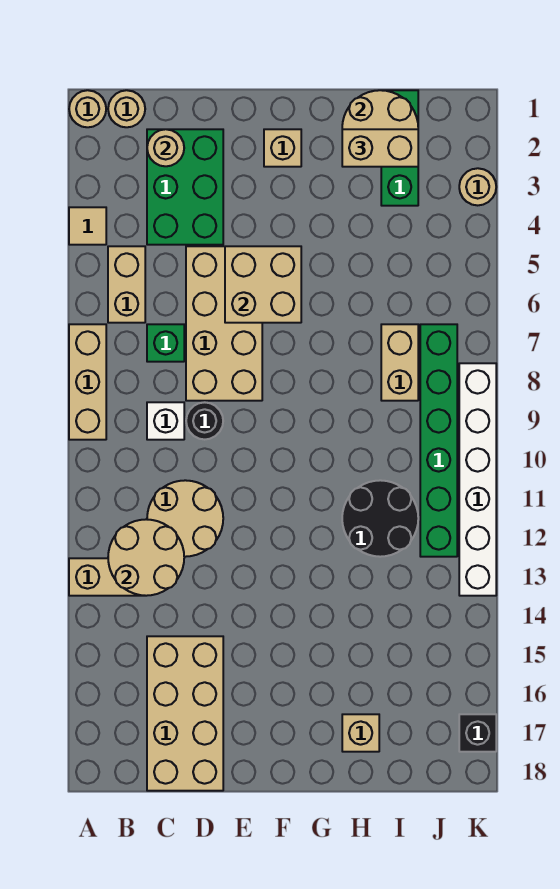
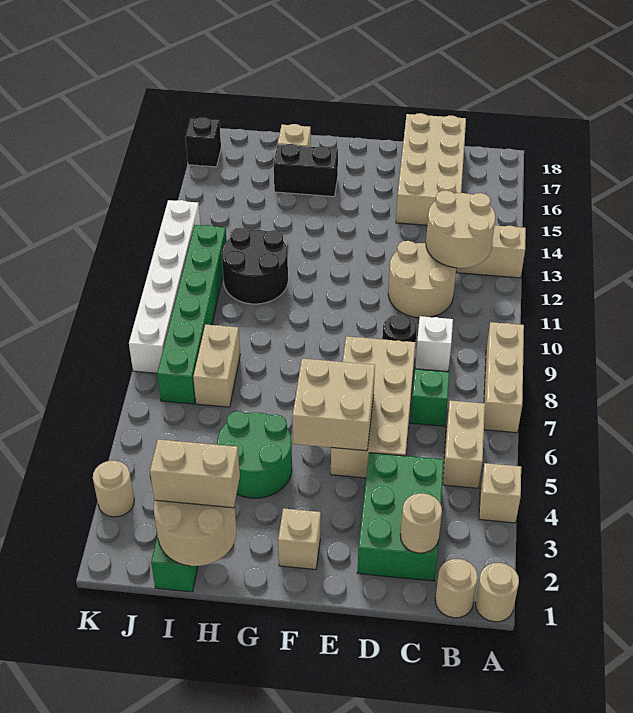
tan 1x1 tile [69,207,106,245] -> tan 1x1 brick [479,463,521,523]
none -> green 2x2 round brick [217,411,292,498]
none -> black 1x2 brick [274,144,338,197]

